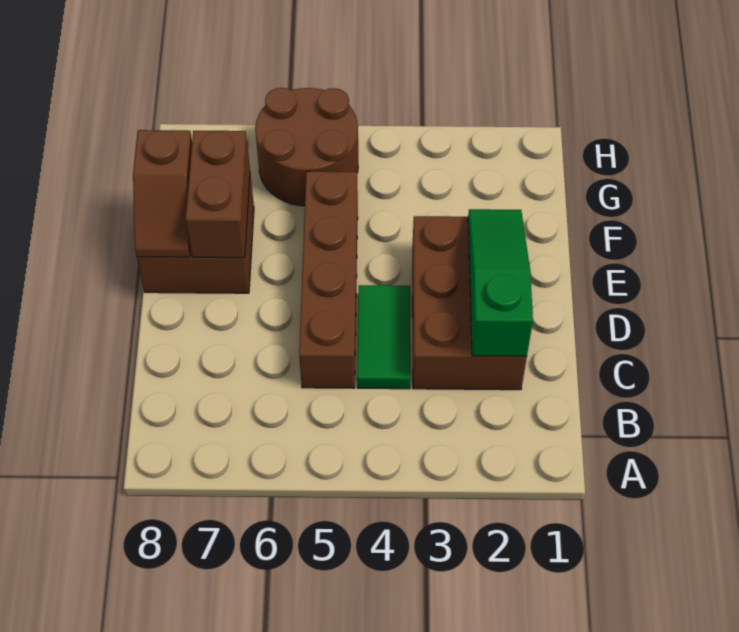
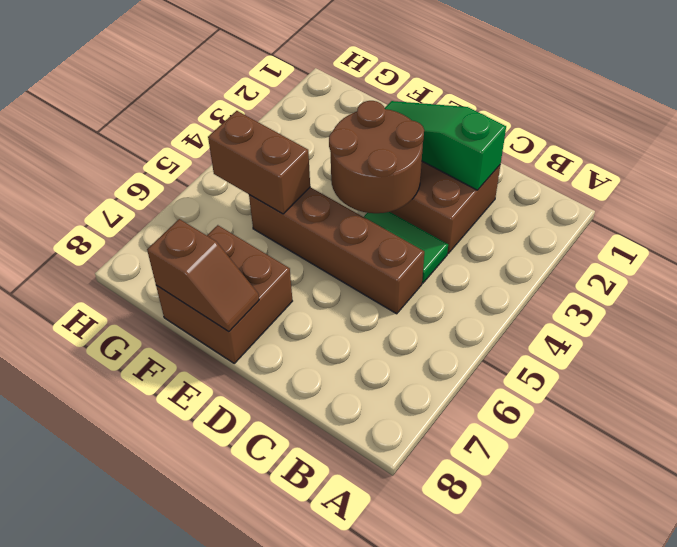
brown 1x2 brick [186,131,250,258] -> brown 1x2 brick moved to [208,111,310,214]
brown 2x2 round brick [255,88,358,206] -> brown 2x2 round brick moved to [329,101,424,213]

